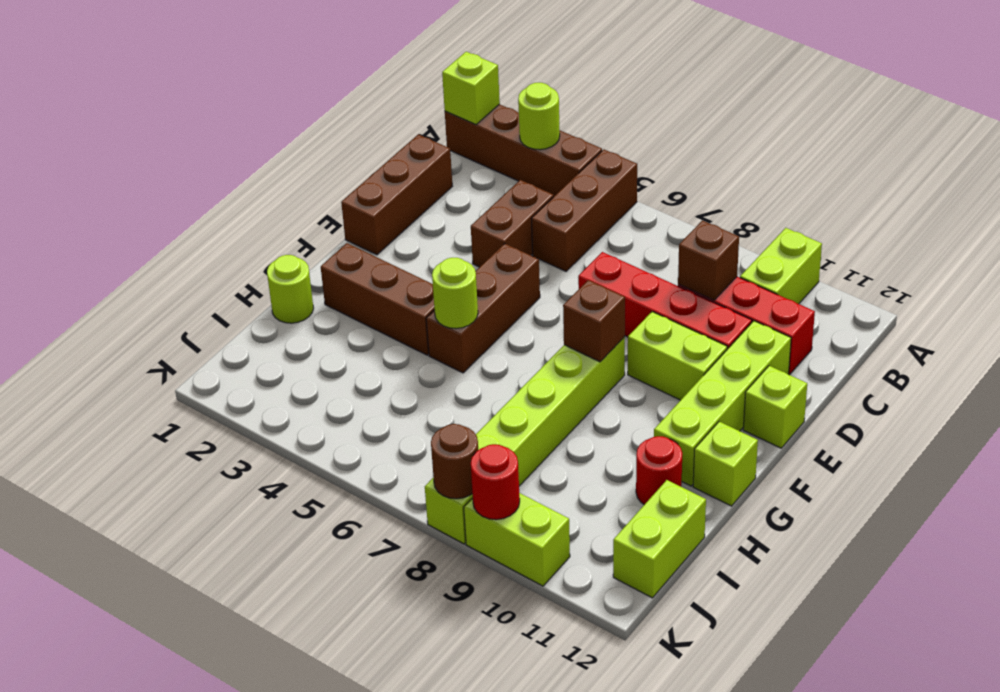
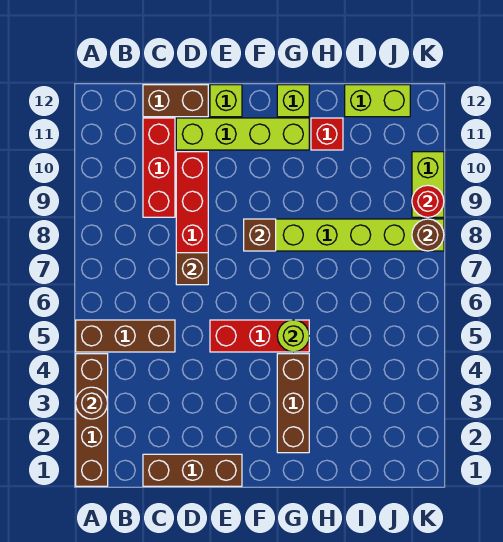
lime 1x1 brick [442,52,500,125] -> none
lime 1x1 round brick [518,83,560,150] -> brown 1x1 round brick [76,387,108,419]
lime 1x2 brick [740,228,822,304] -> none
brown 1x2 brick [471,180,554,267] -> brown 1x2 brick moved to [143,85,208,117]
brown 1x1 brick [678,221,739,300] -> brown 1x1 brick moved to [176,253,208,285]
brown 1x3 brick [426,244,540,373] -> red 1x3 brick [210,320,309,352]
lime 1x2 brick [628,312,727,400] -> none
lime 1x1 round brick [267,255,313,323] -> none
red 1x1 round brick [636,436,682,505] -> red 1x1 brick [311,118,343,150]

